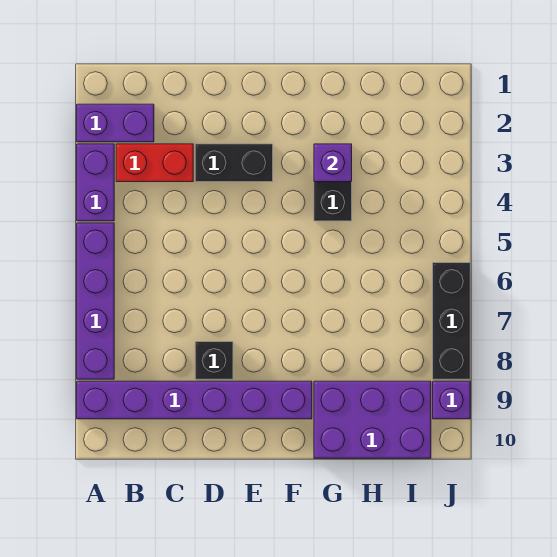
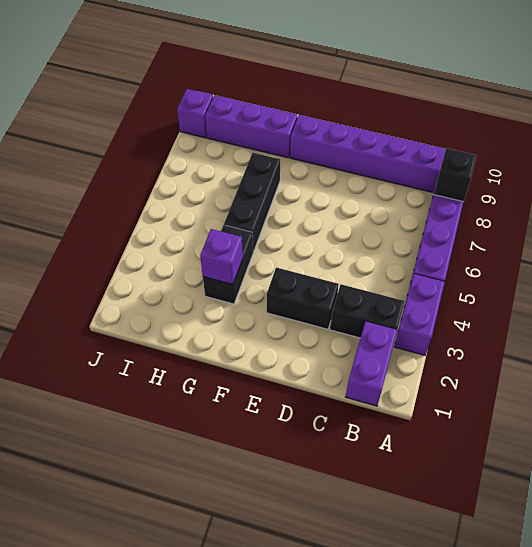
purple 1x2 brick [77,104,154,142] -> purple 1x2 brick turned to [345,321,397,406]
red 1x2 brick [116,144,193,182] -> black 1x2 brick [330,284,405,338]
black 1x1 brick [195,342,233,379] -> black 1x1 brick moved to [434,148,476,202]
purple 2x3 brick [314,381,431,458] -> purple 1x3 brick [205,95,297,158]
black 1x3 brick [433,263,470,379] -> black 1x3 brick moved to [224,153,280,252]

